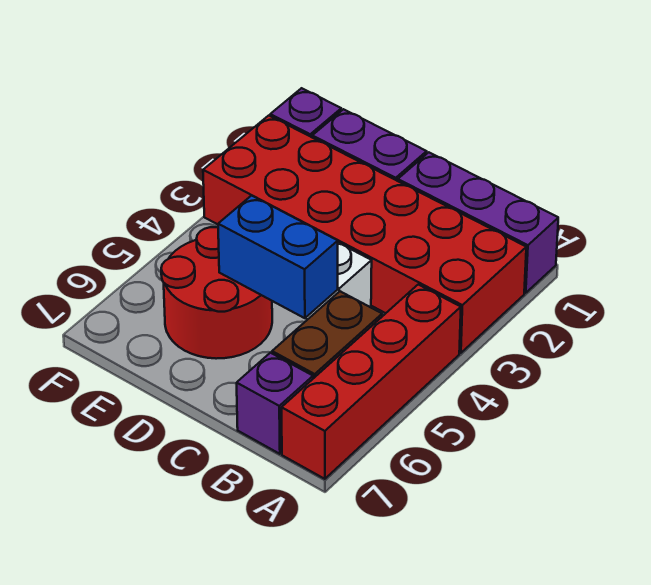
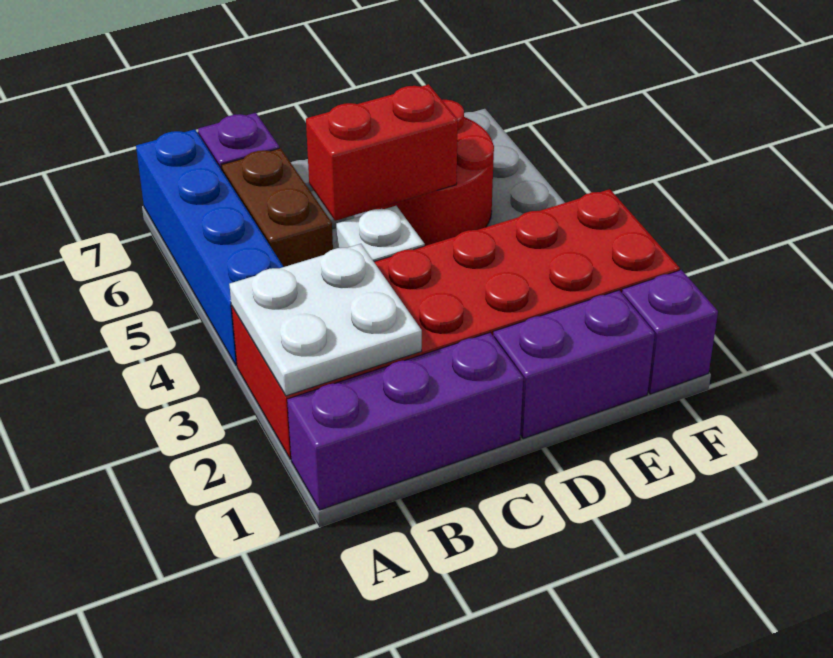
none -> white 2x2 plate [229,244,422,396]
red 1x4 brick [282,285,461,479] -> blue 1x4 brick [136,129,283,366]
blue 1x2 brick [218,195,338,318] -> red 1x2 brick [306,84,458,221]

